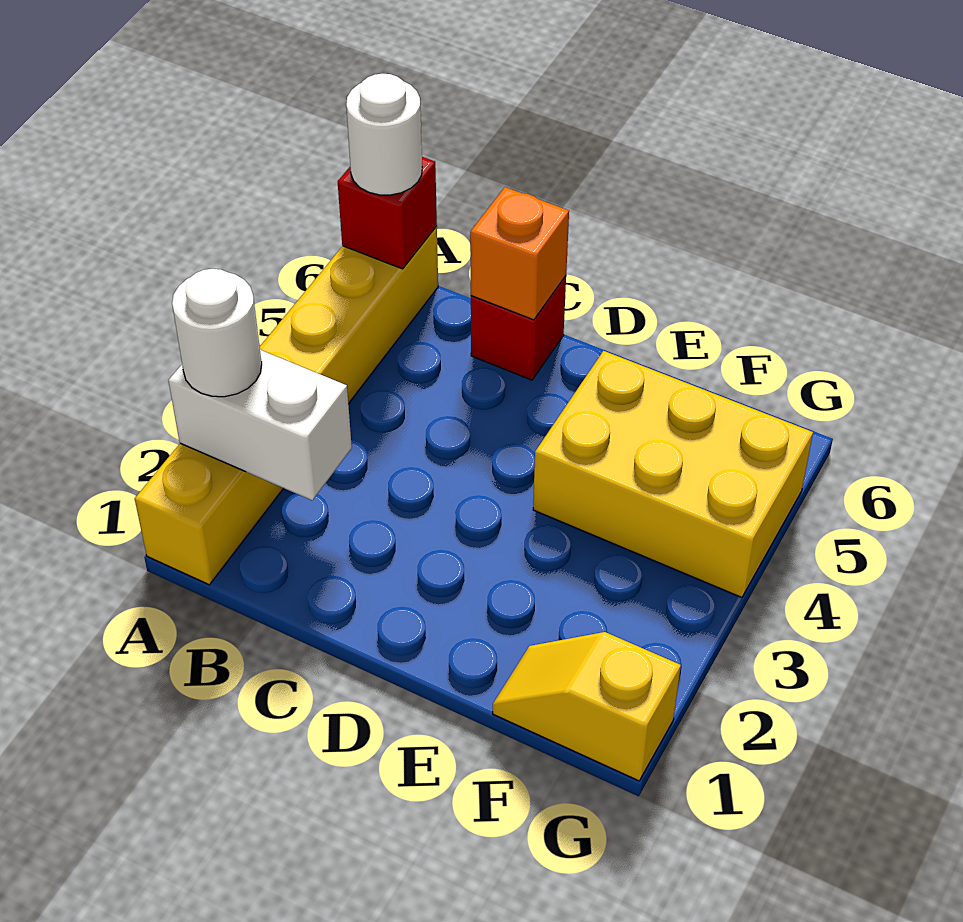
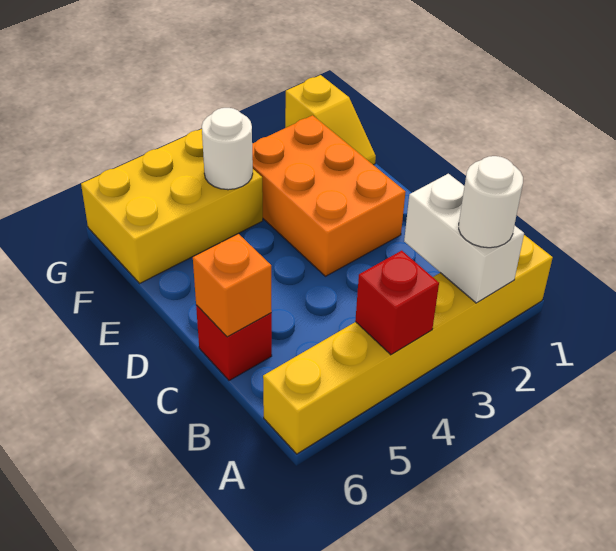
red 1x1 brick [338,157,437,269] -> red 1x1 brick moved to [355,251,439,355]
white 1x1 round brick [346,73,422,195] -> white 1x1 round brick moved to [202,108,253,190]
none -> orange 2x3 brick [252,115,405,276]
yellow 2x3 brick [533,351,813,597] -> yellow 2x3 brick turned to [81,129,263,283]

